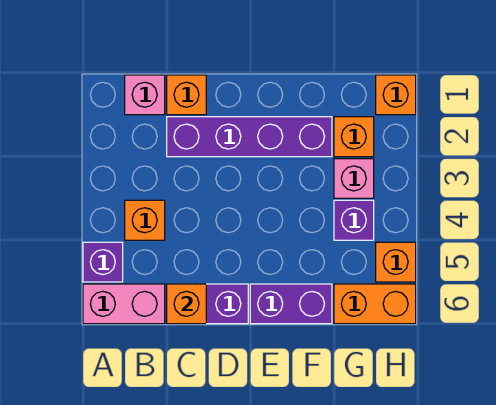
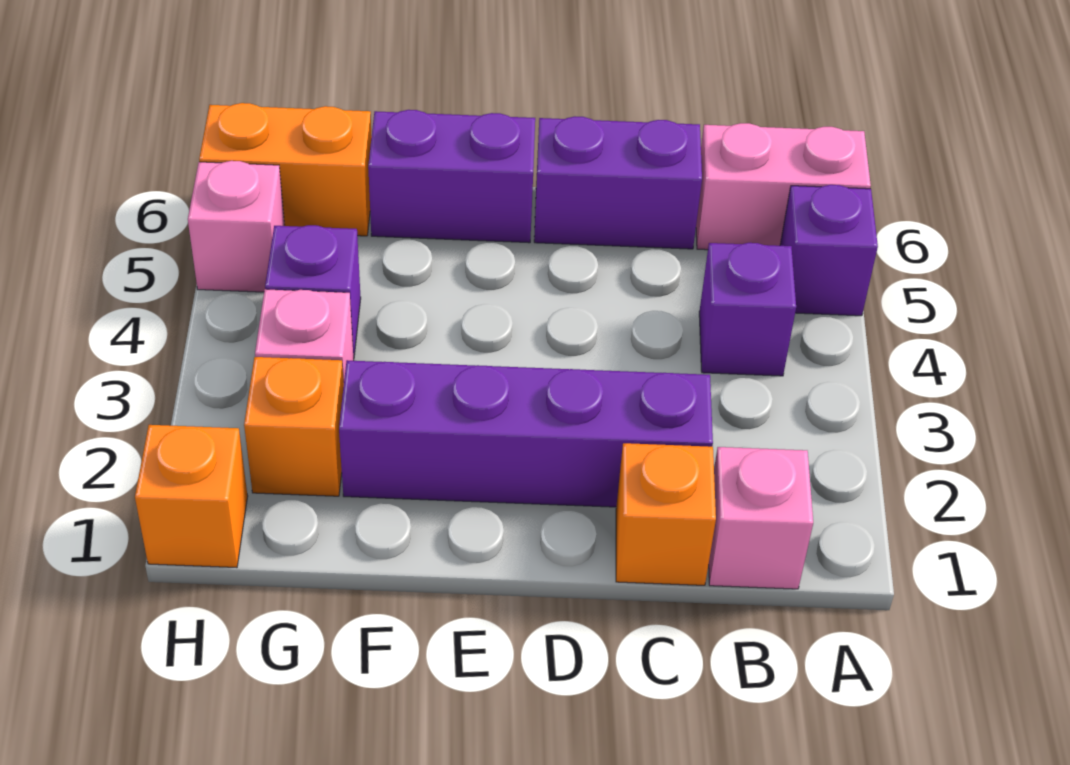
orange 1x1 brick [125,200,165,240] -> purple 1x1 brick [699,243,796,376]
orange 1x1 brick [167,284,206,324] -> none
orange 1x1 brick [376,242,416,282] -> pink 1x1 brick [188,161,285,292]

